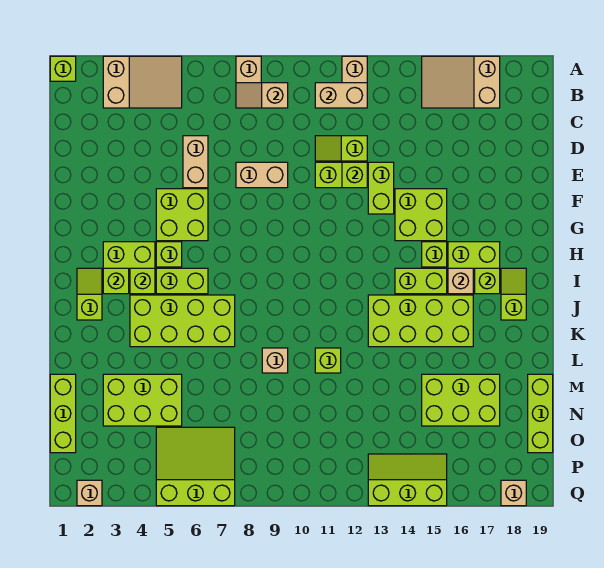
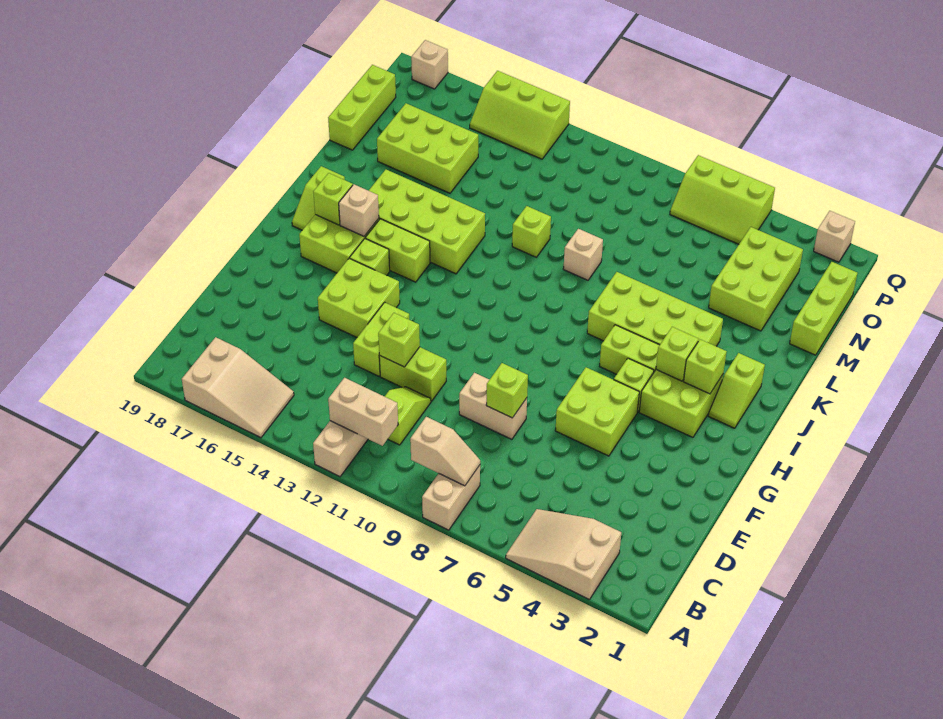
lime 1x1 brick [50,56,76,81] -> lime 1x1 brick moved to [486,363,528,418]
tan 1x2 brick [183,136,208,188] -> none
lime 1x2 slope [315,136,367,161] -> lime 1x2 slope turned to [385,387,431,445]
lime 2x3 brick [103,374,182,426] -> lime 2x3 brick turned to [709,227,803,331]
lime 3x3 slope [156,427,235,506] -> lime 2x3 slope [670,155,775,244]

